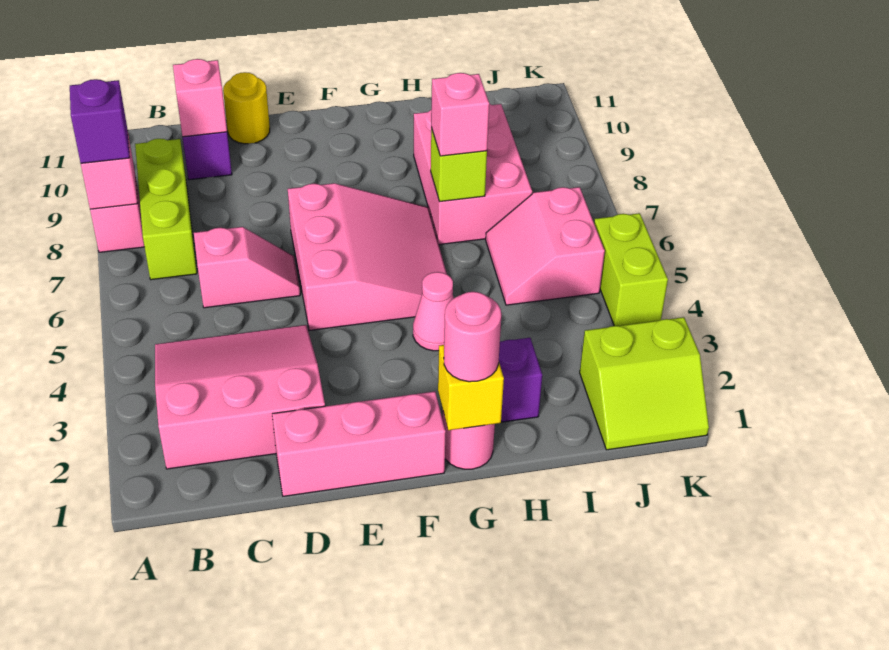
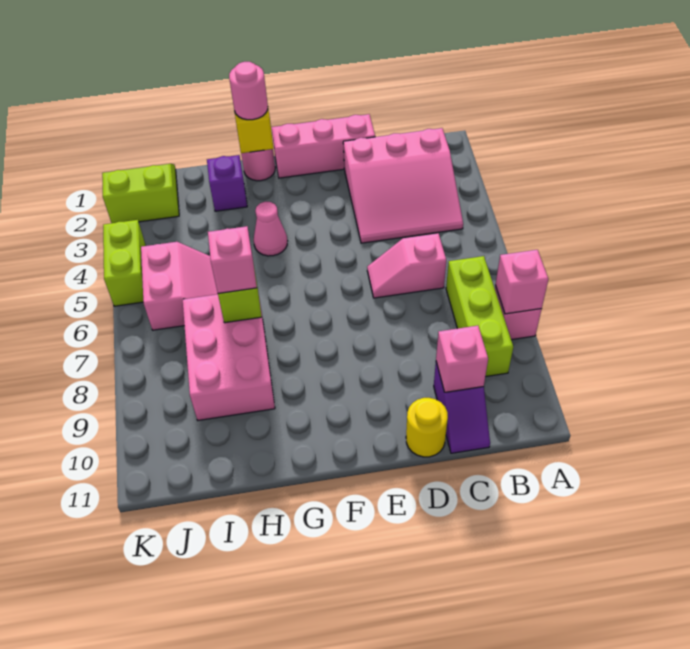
purple 1x1 brick [70,79,130,163] -> none
pink 3x3 slope [288,183,447,331] -> none

